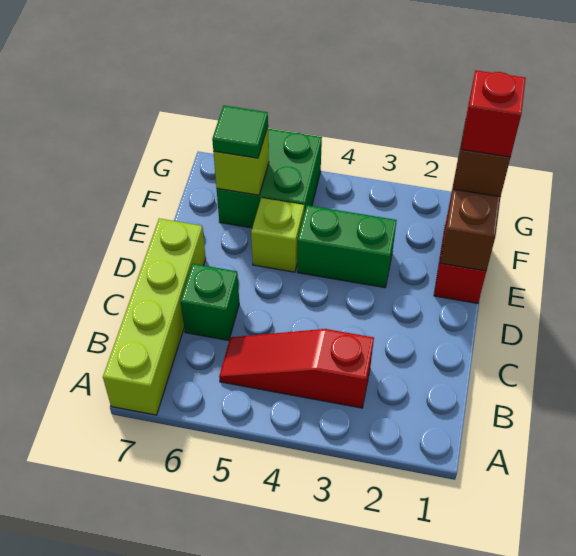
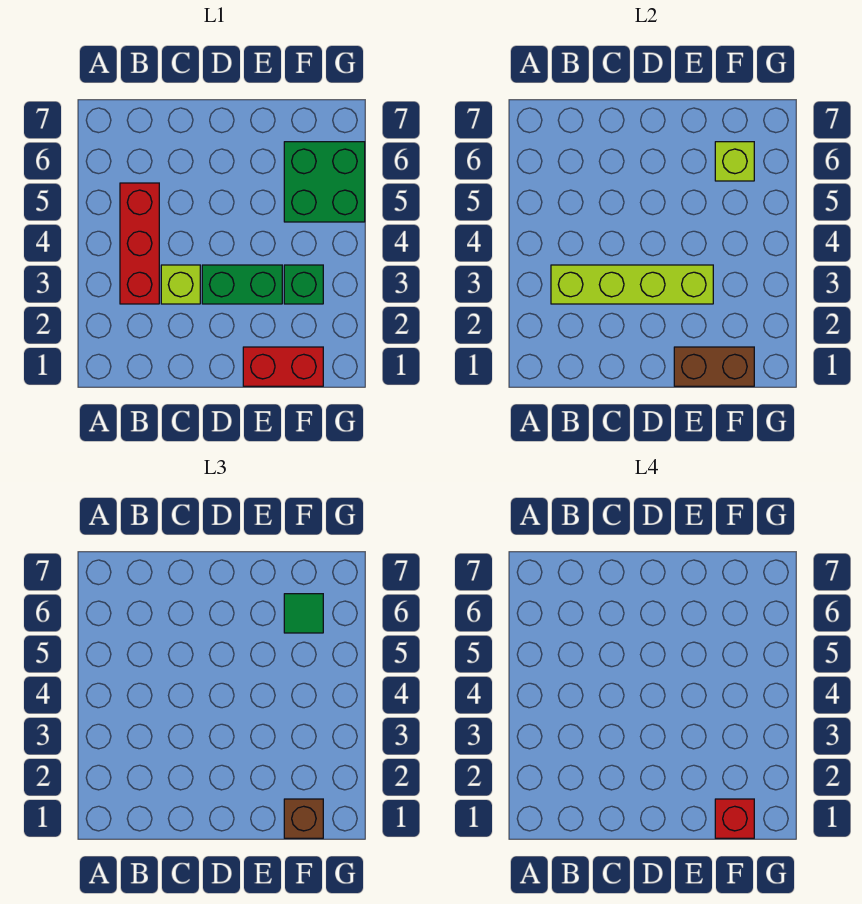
lime 1x4 brick [103,219,206,415] -> lime 1x4 brick moved to [551,265,713,304]
red 1x3 slope [219,329,374,408] -> red 1x3 brick [120,183,159,304]
green 1x1 brick [180,264,239,340] -> green 1x1 brick moved to [284,265,323,304]
green 1x2 brick [297,205,397,288] -> green 1x2 brick turned to [202,265,282,304]
lime 1x1 brick [251,198,304,272] -> lime 1x1 brick moved to [161,265,200,304]

